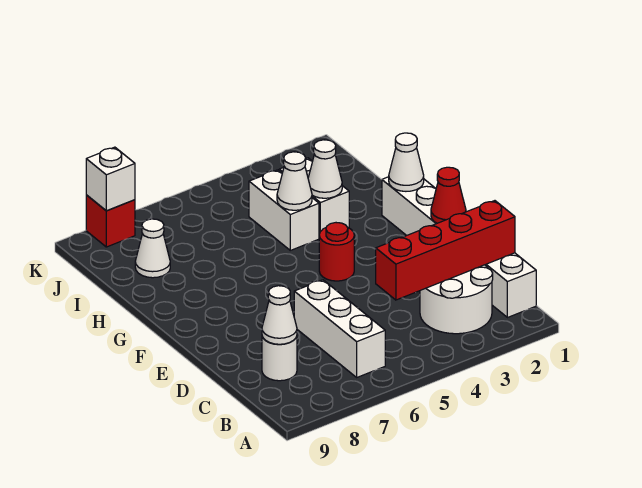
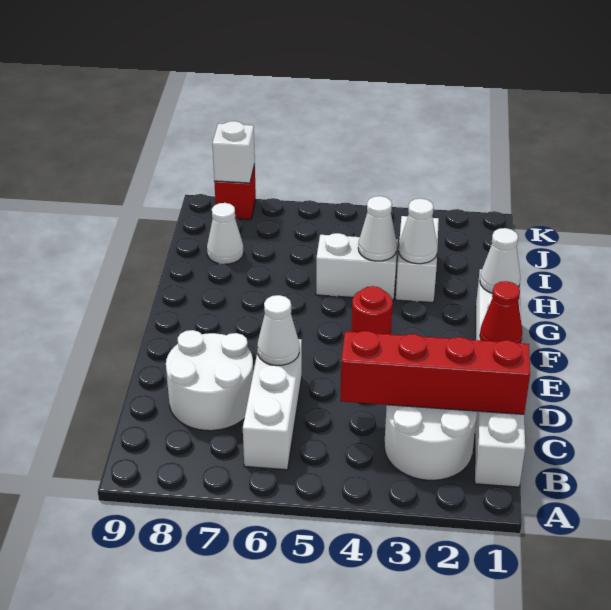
white 1x1 round brick [262,336,297,381] -> white 2x2 round brick [166,330,253,431]
white 1x1 cone [262,286,297,344] -> white 1x1 cone moved to [257,295,299,366]
white 1x2 brick [249,170,319,250] -> white 1x2 brick turned to [316,233,398,300]

